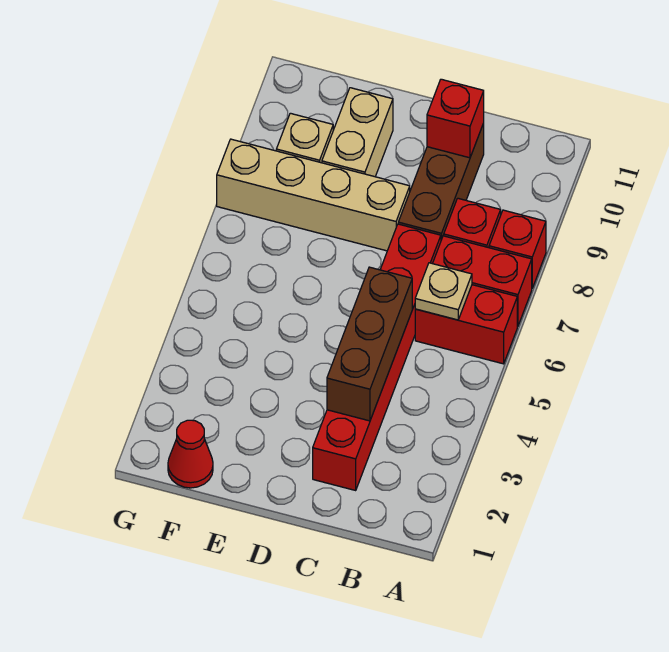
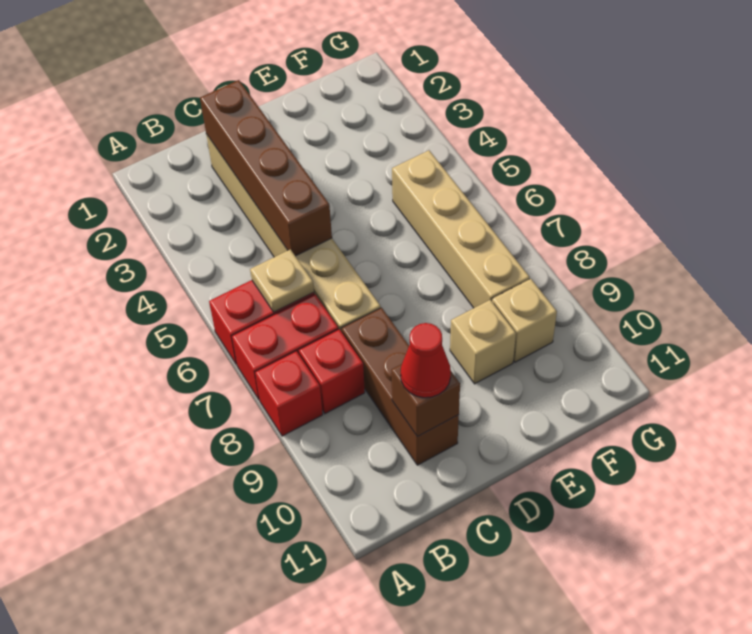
red 1x6 brick [313,224,441,490] -> tan 1x6 brick [206,134,381,332]
brown 1x3 brick [327,267,412,421] -> brown 1x4 brick [200,80,332,256]
red 1x1 brick [427,79,484,158] -> brown 1x1 brick [391,364,460,437]
tan 1x4 brick [217,139,410,251] -> tan 1x4 brick turned to [392,150,530,308]
tan 1x2 brick [322,88,393,177] -> tan 1x1 brick [450,300,516,384]
red 1x1 cone [168,420,213,488] -> red 1x1 cone moved to [401,323,451,398]

